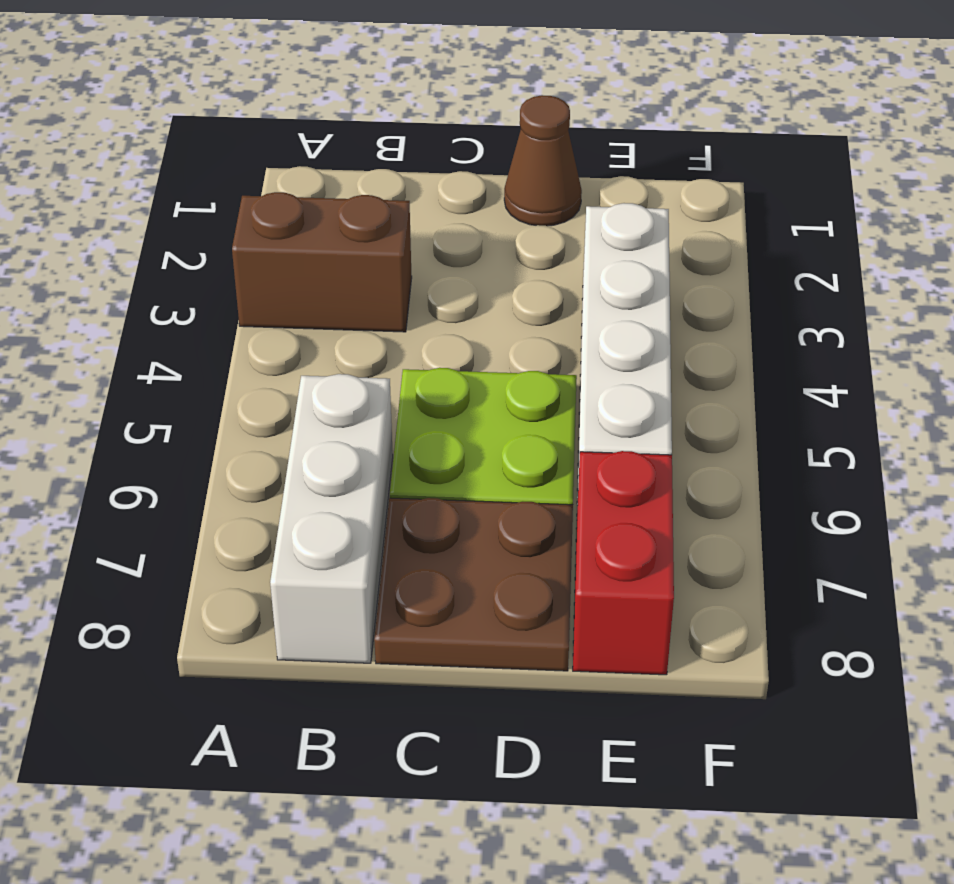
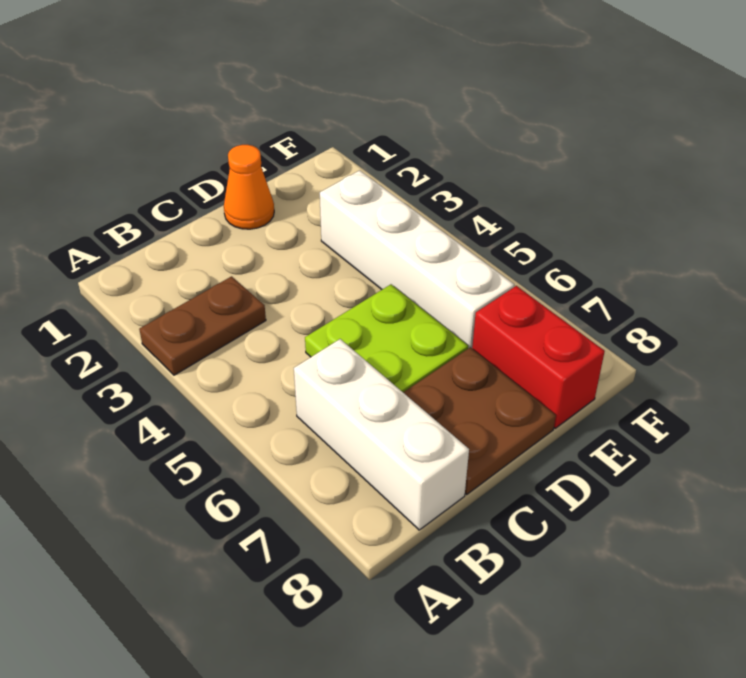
brown 1x2 brick [232,192,412,332] -> brown 1x2 plate [139,276,266,375]
brown 1x1 cone [504,95,582,226] -> orange 1x1 cone [224,145,274,229]

